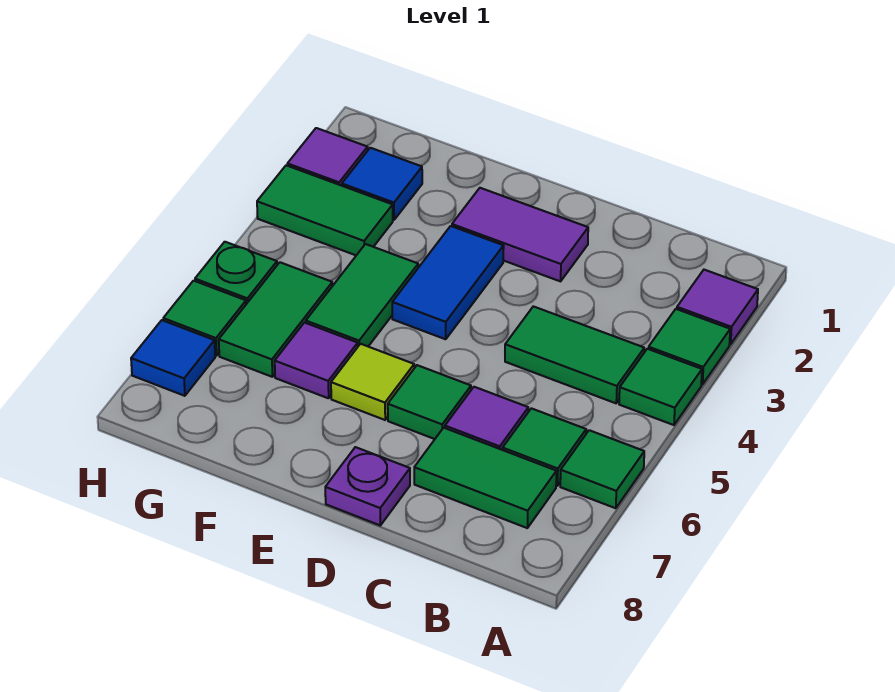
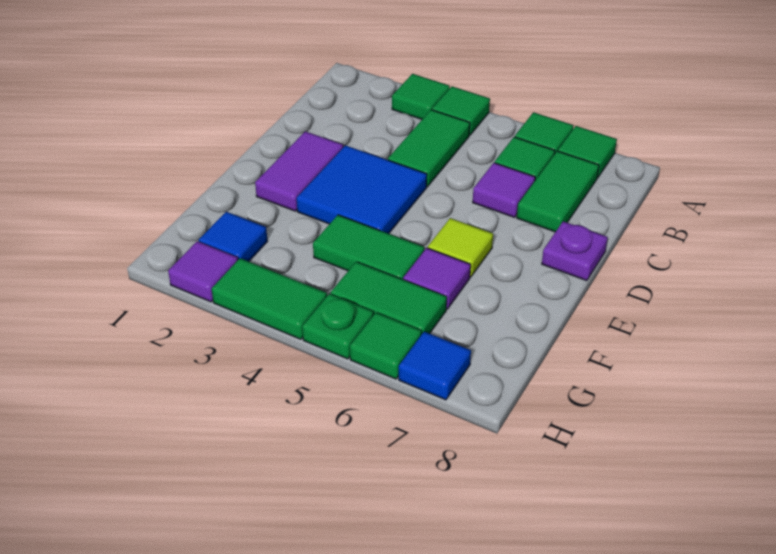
purple 1x1 tile [677,270,758,344] -> none
green 1x1 tile [388,365,471,439] -> green 1x1 tile moved to [558,126,617,178]
blue 1x2 tile [392,226,504,339] -> blue 2x2 tile [297,145,427,234]
green 1x2 tile [257,165,393,255] -> green 1x2 tile turned to [212,258,327,339]

